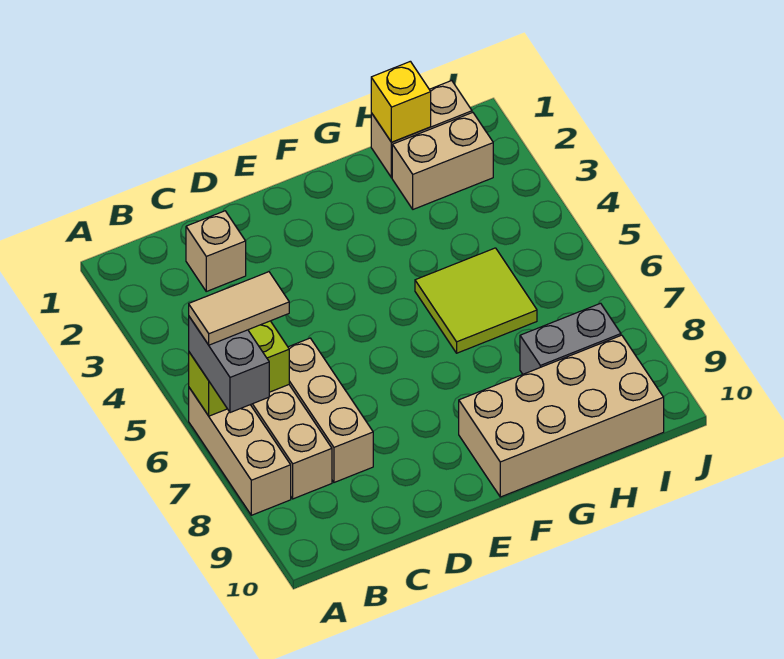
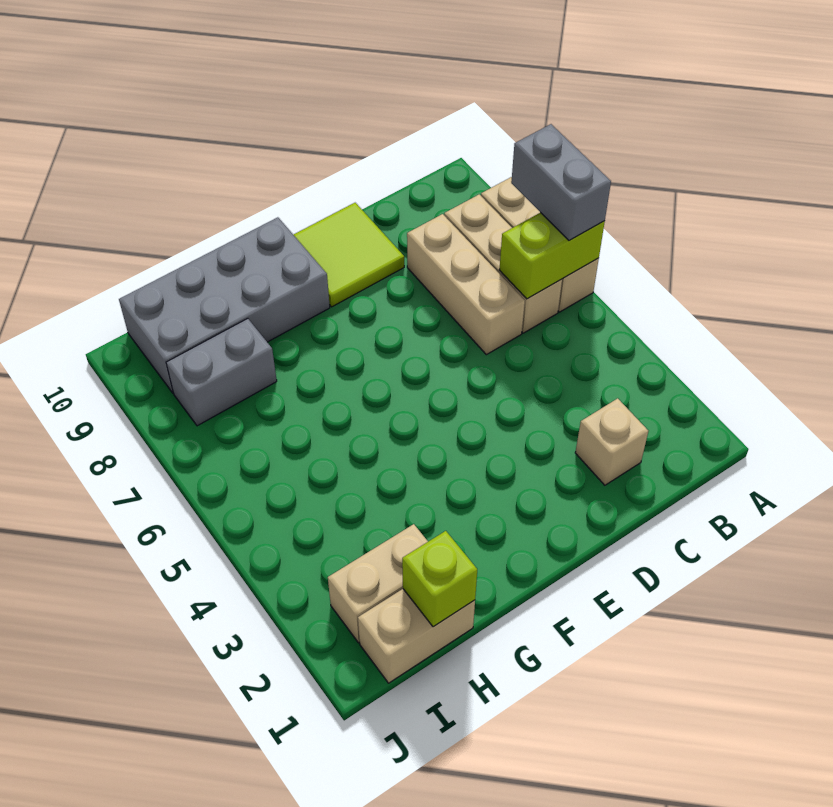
tan 1x2 tile [189,272,289,345] -> none
tan 2x4 brick [459,335,664,497] -> grey 2x4 brick [119,217,330,393]
lime 2x2 tile [415,248,537,353] -> lime 2x2 tile moved to [293,203,404,307]
yellow 1x1 brick [371,61,431,142] -> lime 1x1 brick [402,531,477,627]

